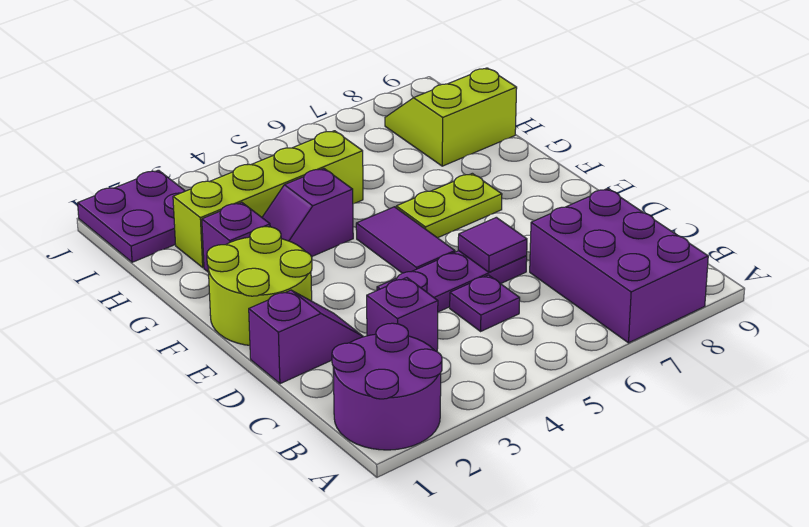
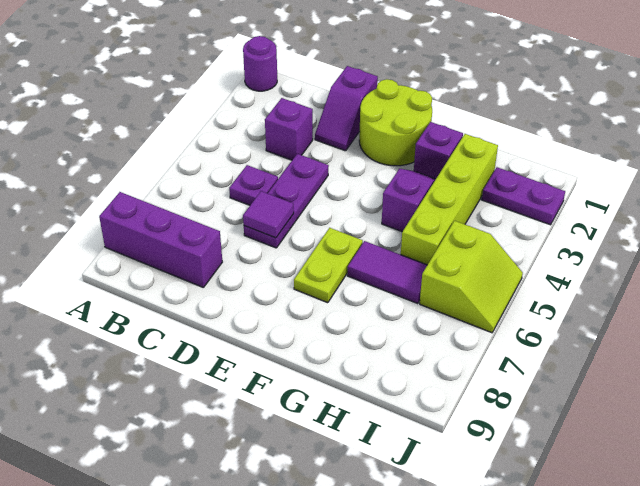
purple 2x2 round brick [332,323,442,450] -> purple 1x1 round brick [243,36,277,91]
purple 2x3 brick [530,189,708,343] -> purple 1x3 brick [99,192,222,287]
purple 1x2 tile [356,207,455,273] -> purple 1x2 tile moved to [348,241,427,303]
lime 2x2 slope [385,68,517,166] -> lime 2x2 slope moved to [420,221,523,333]
purple 2x2 plate [78,170,185,262] -> purple 1x2 plate [482,167,565,225]

